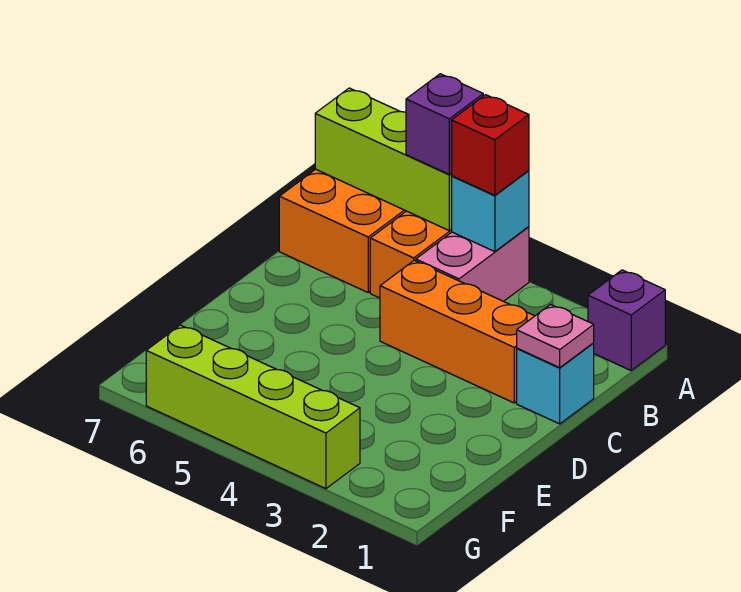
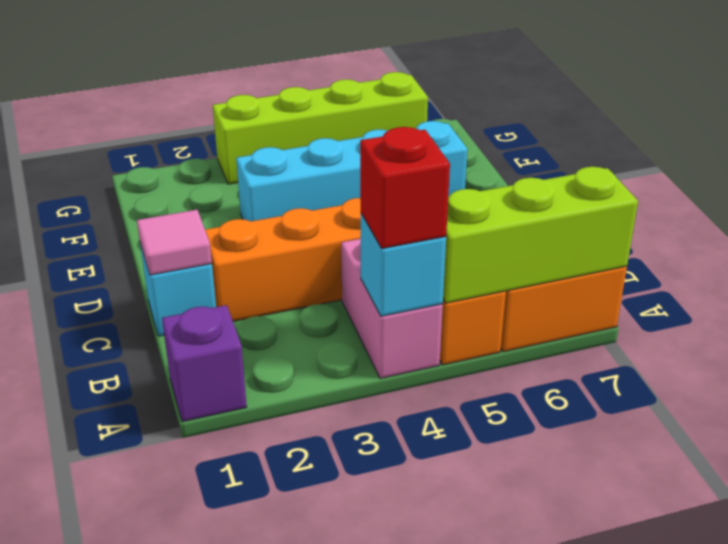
purple 1x1 brick [406,74,483,174] -> none
pink 1x1 plate [517,305,594,368] -> pink 1x1 tile [137,210,212,275]
none -> cyan 1x4 brick [236,121,467,221]

